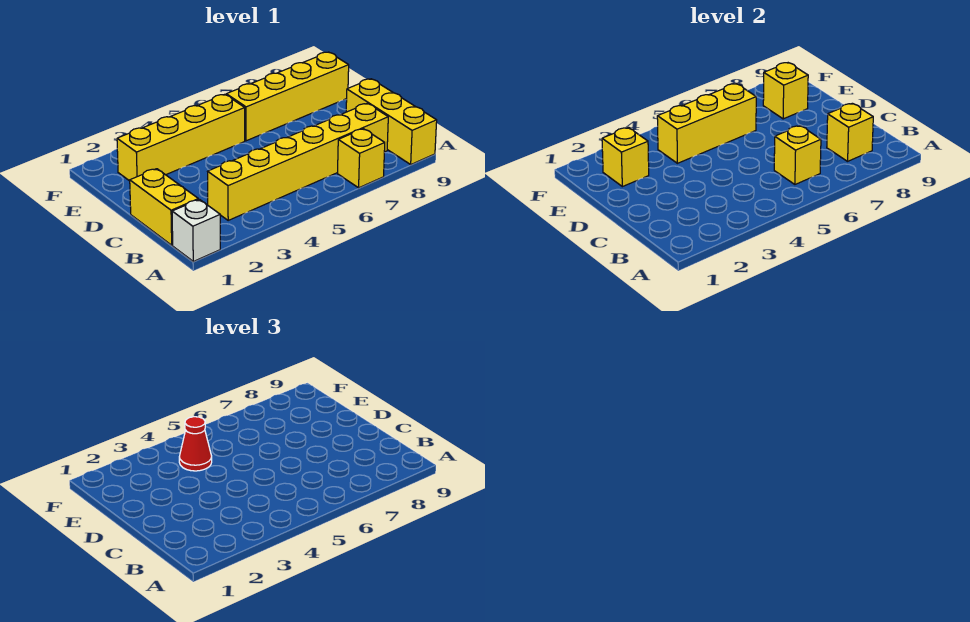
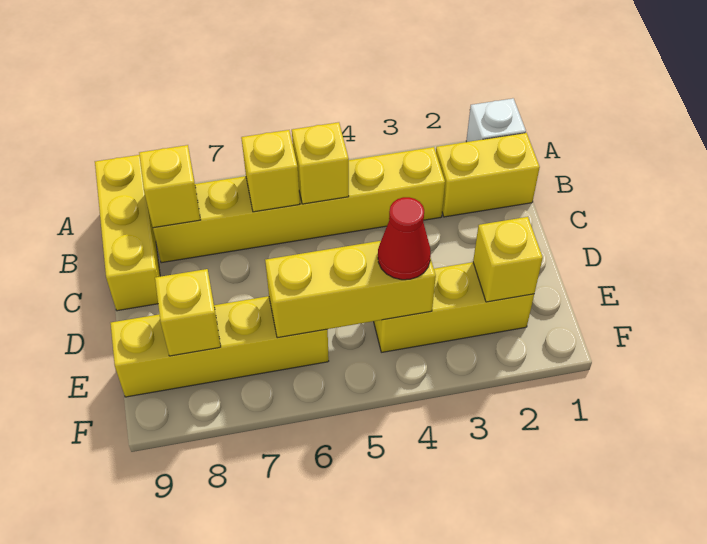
yellow 1x1 brick [338,129,385,188] -> yellow 1x1 brick moved to [292,122,349,204]
yellow 1x2 brick [130,169,198,245] -> yellow 1x2 brick turned to [436,133,540,217]
yellow 1x4 brick [117,94,245,181] -> yellow 1x3 brick [374,262,534,352]

